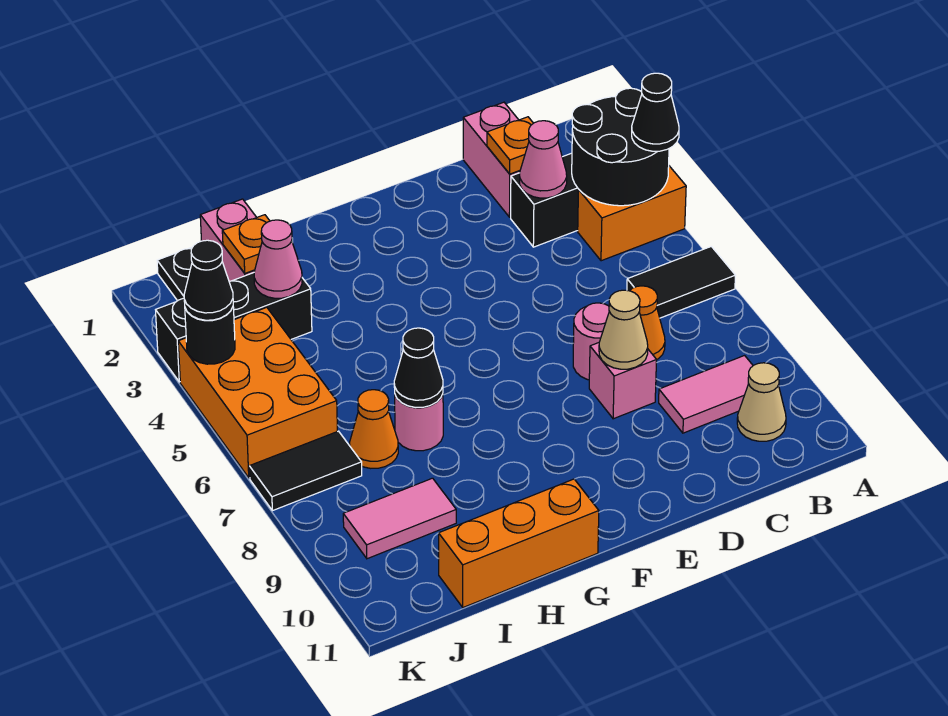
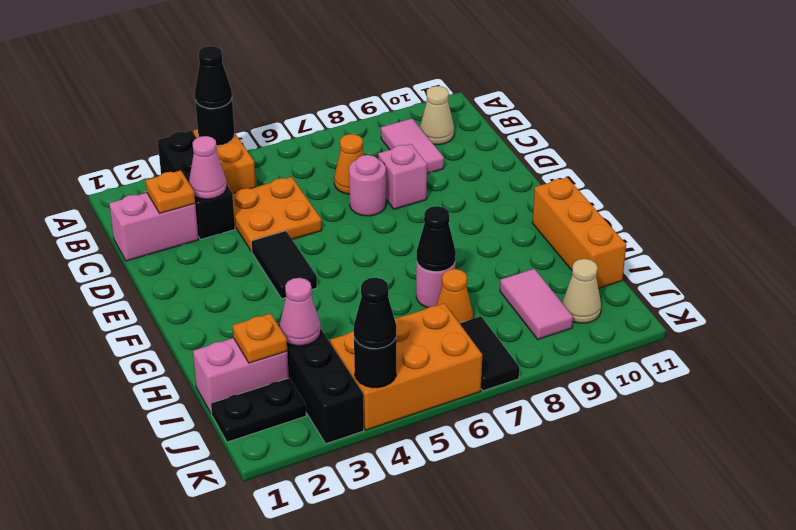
black 2x2 round brick [572,88,669,206] -> black 1x1 round brick [195,99,235,146]
black 1x2 tile [627,246,735,318] -> black 1x2 tile moved to [251,231,317,299]
none -> orange 2x2 plate [232,177,322,251]
tan 1x1 cone [599,290,648,369] -> tan 1x1 cone moved to [562,259,601,323]

